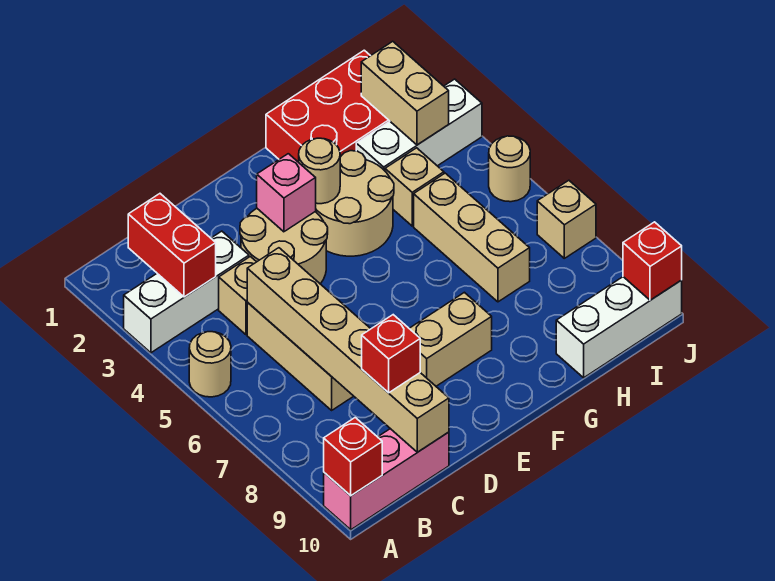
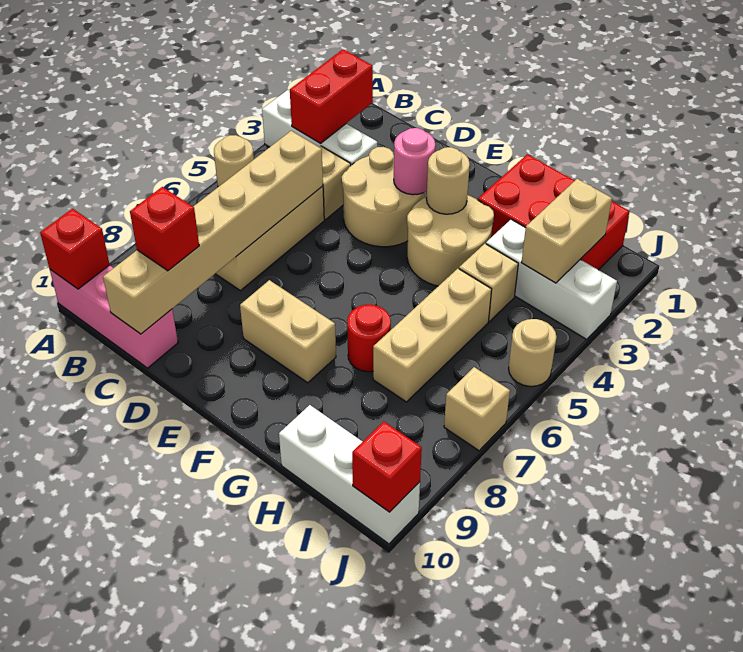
pink 1x1 brick [257,154,316,232] -> pink 1x1 round brick [394,128,435,195]
none -> red 1x1 round brick [347,305,391,372]

